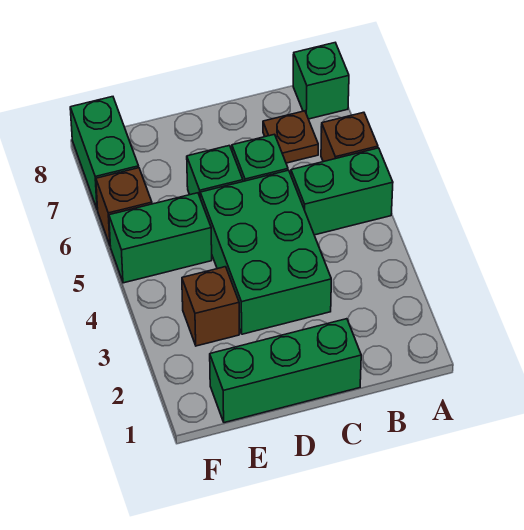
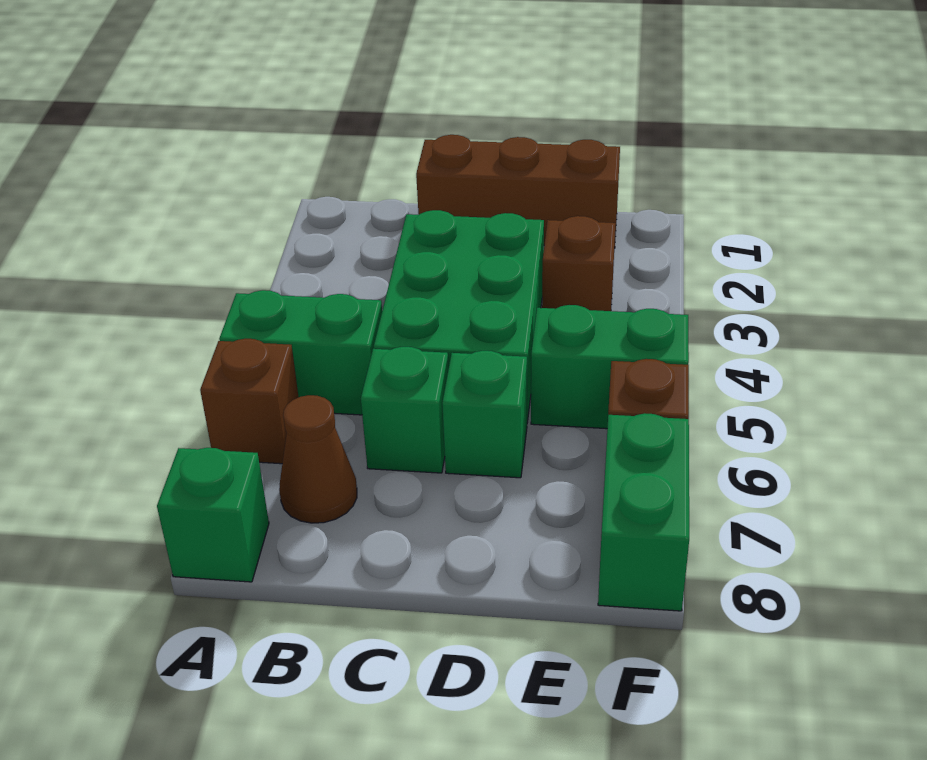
brown 1x1 plate [263,111,318,163] -> brown 1x1 cone [279,395,357,523]
green 1x3 brick [210,319,361,423] -> brown 1x3 brick [416,135,620,248]

